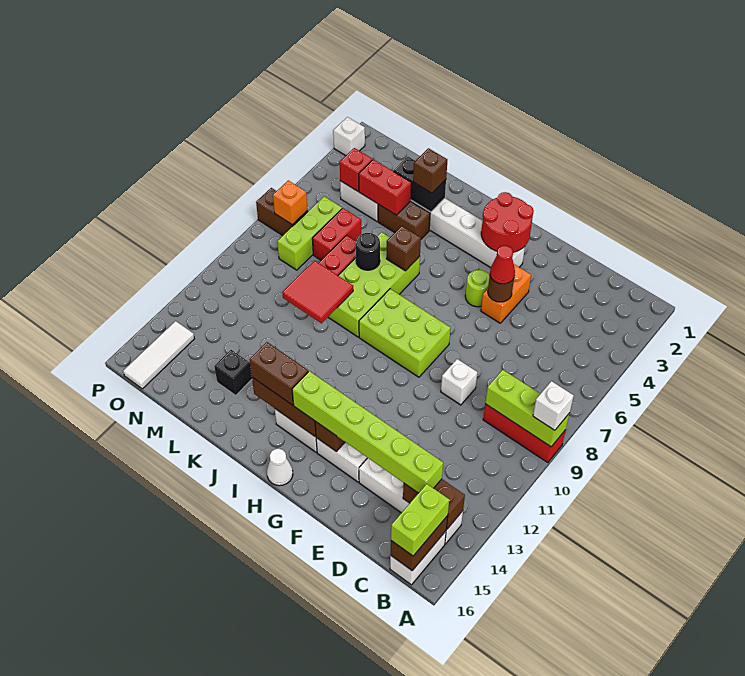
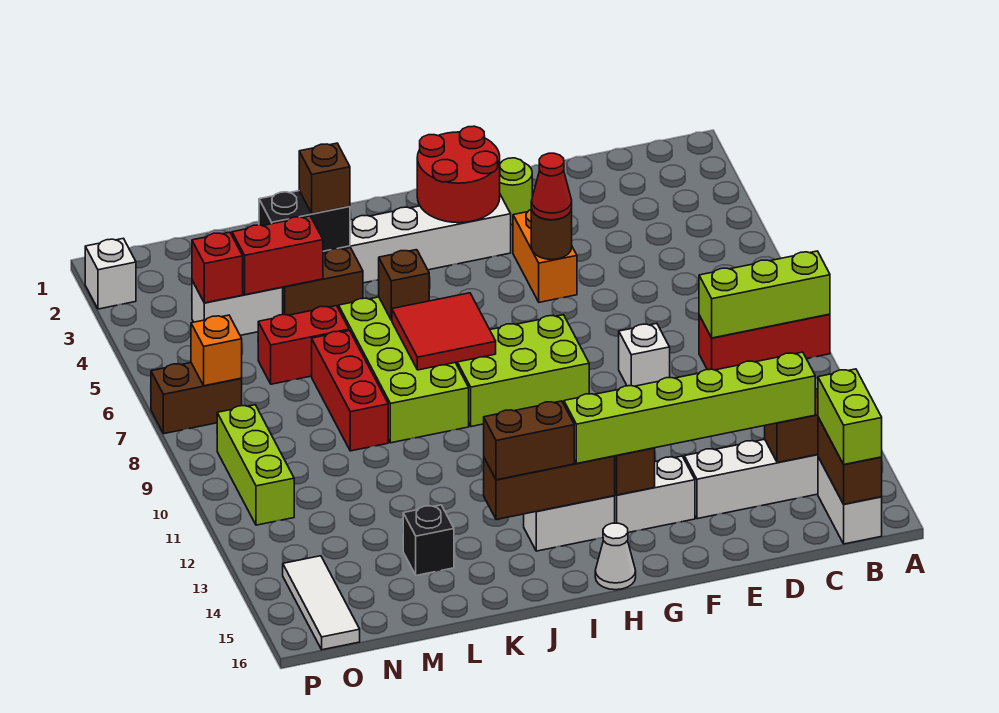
white 1x1 brick [533,381,574,430] -> none
lime 1x1 round brick [465,270,490,307] -> lime 1x1 round brick moved to [500,158,532,225]
black 1x1 round brick [356,233,380,270] -> none
red 2x2 tile [282,261,353,323] -> red 2x2 tile moved to [392,293,496,370]
red 1x2 brick [312,208,361,260] -> red 1x2 brick turned to [258,306,349,384]
lime 1x3 brick [277,196,342,270] -> lime 1x3 brick moved to [217,405,294,525]

